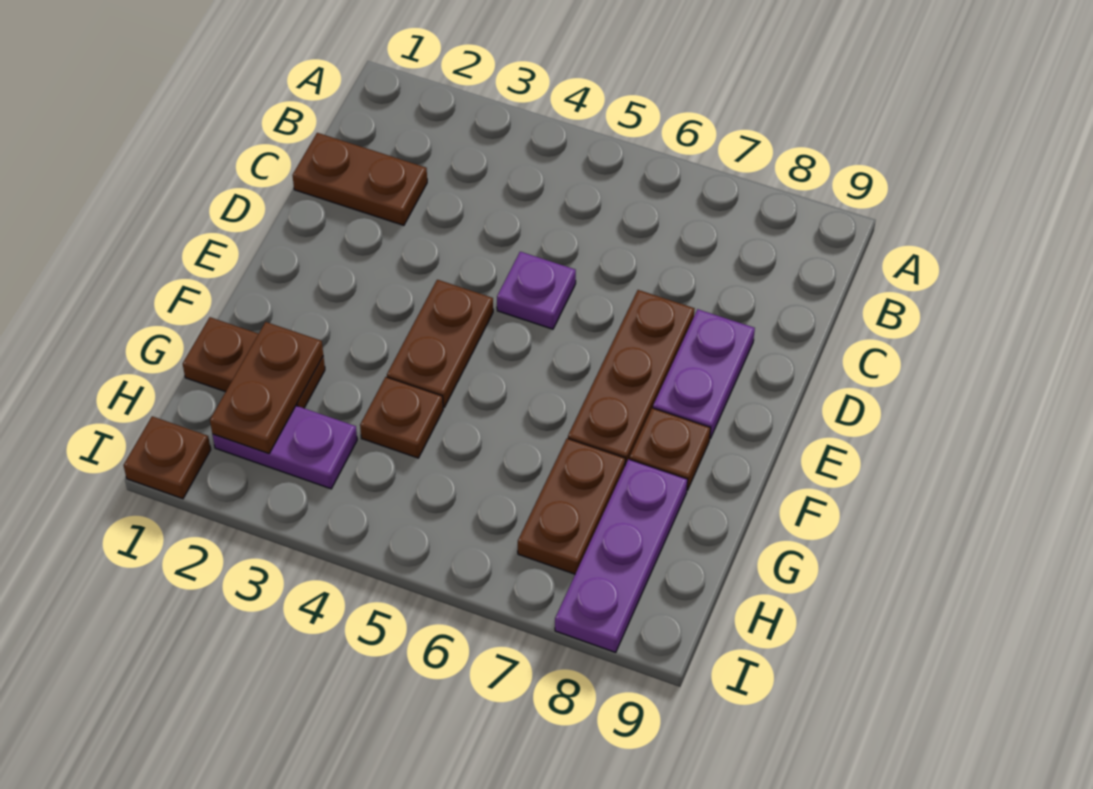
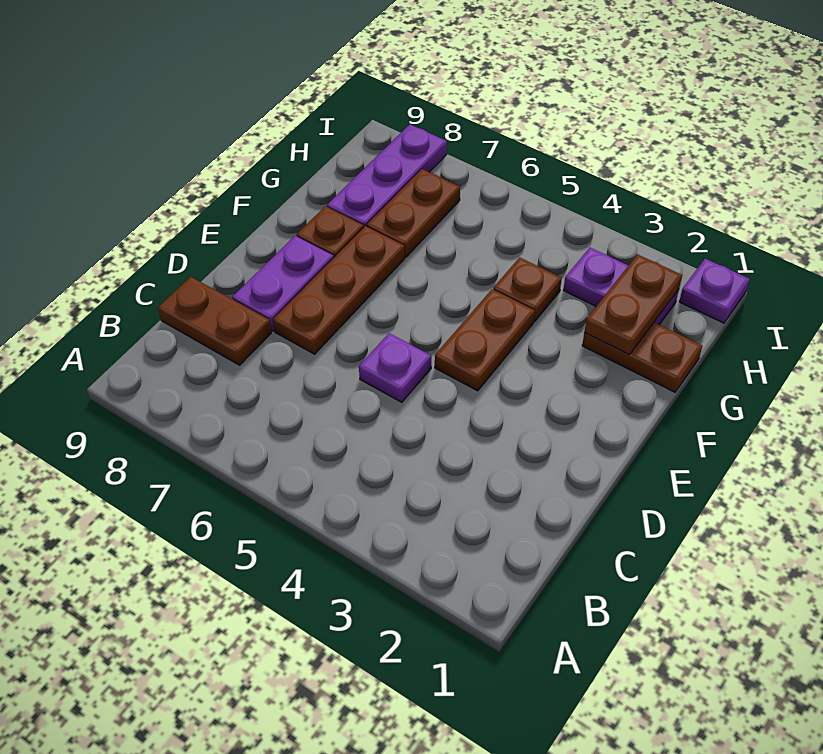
brown 1x2 plate [292,133,427,225] -> brown 1x2 plate moved to [158,277,271,365]
brown 1x1 plate [123,416,211,499] -> purple 1x1 plate [679,259,750,323]

